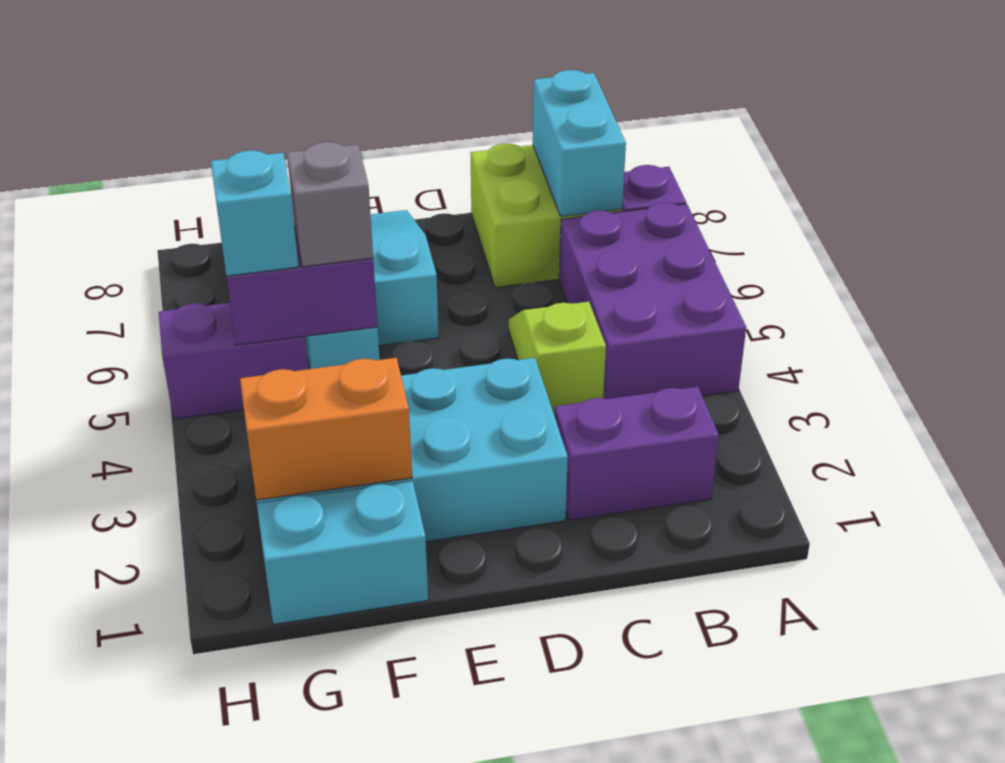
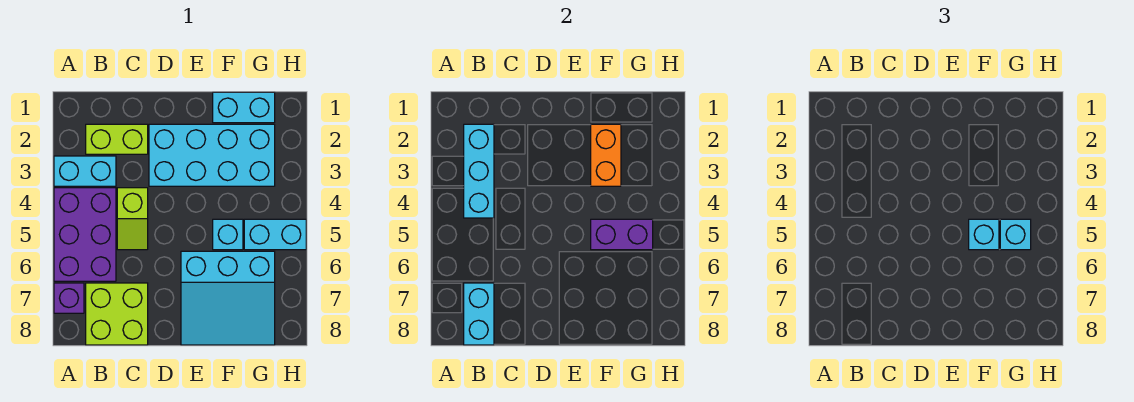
none -> cyan 1x2 brick [54,156,116,186]
purple 1x2 brick [555,387,719,520] -> lime 1x2 brick [86,124,148,154]
none -> cyan 1x3 brick [464,124,494,218]
orange 1x2 brick [240,358,412,500] -> orange 1x2 brick turned to [591,124,621,186]
grey 1x1 brick [287,142,373,267] -> cyan 1x1 brick [969,219,999,250]
purple 1x2 brick [159,303,309,419] -> cyan 1x2 brick [244,219,306,250]

